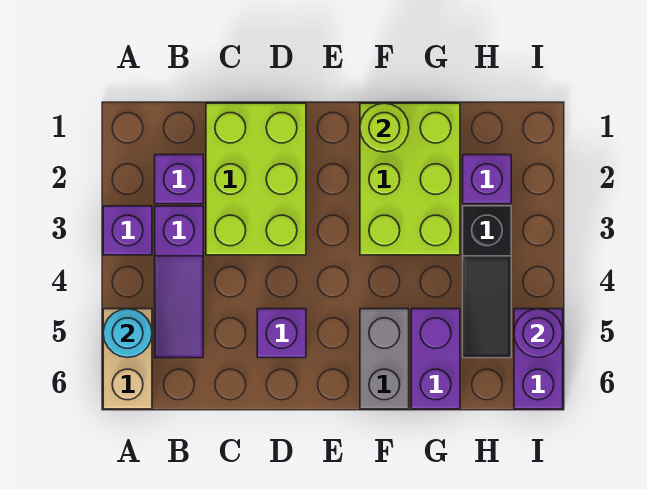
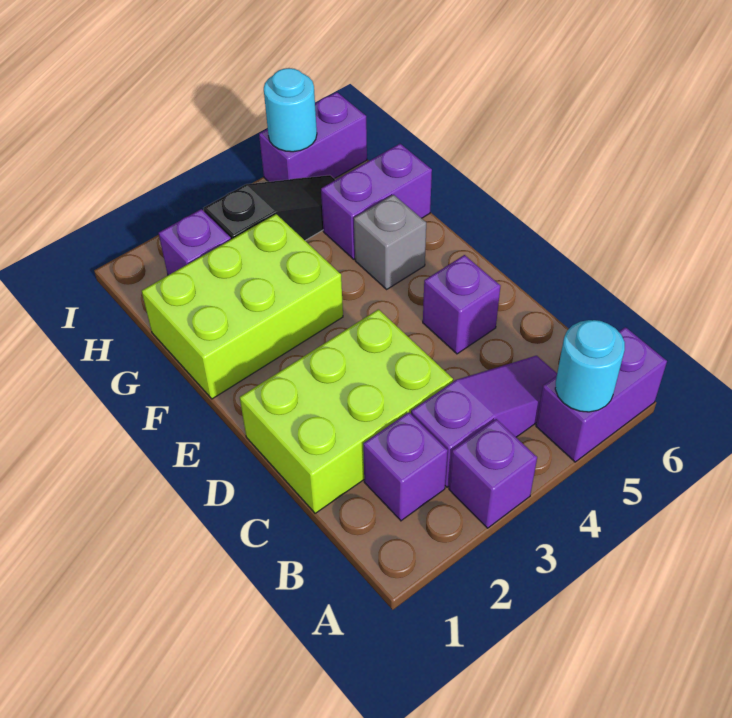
tan 1x2 brick [103,309,152,409] -> purple 1x2 brick [536,327,667,462]
lime 1x1 round brick [360,103,409,152] -> none
grey 1x2 brick [360,309,409,409] -> grey 1x1 brick [354,195,426,289]
purple 1x1 round brick [514,309,563,358] -> cyan 1x1 round brick [264,68,317,152]

